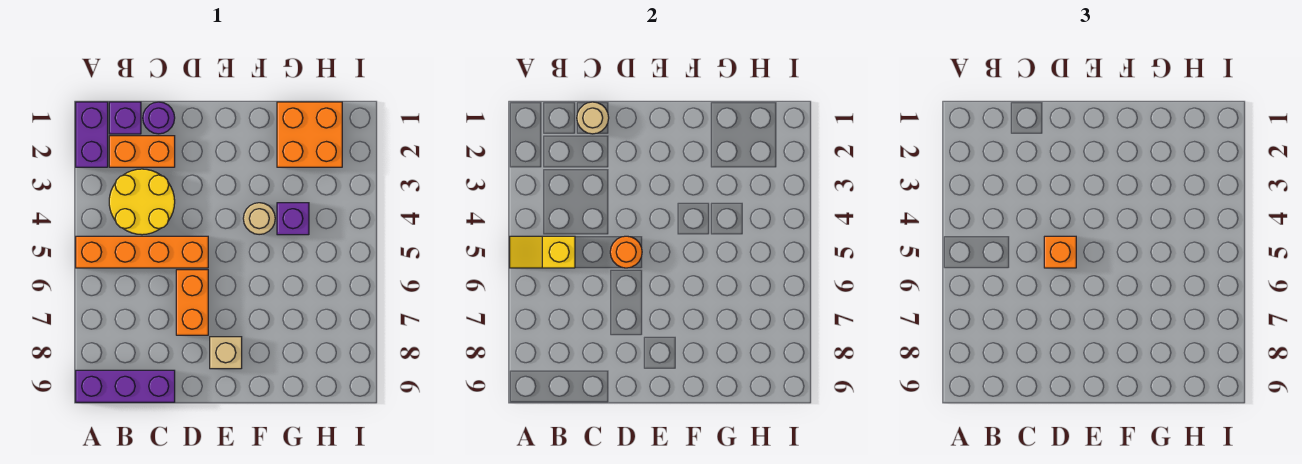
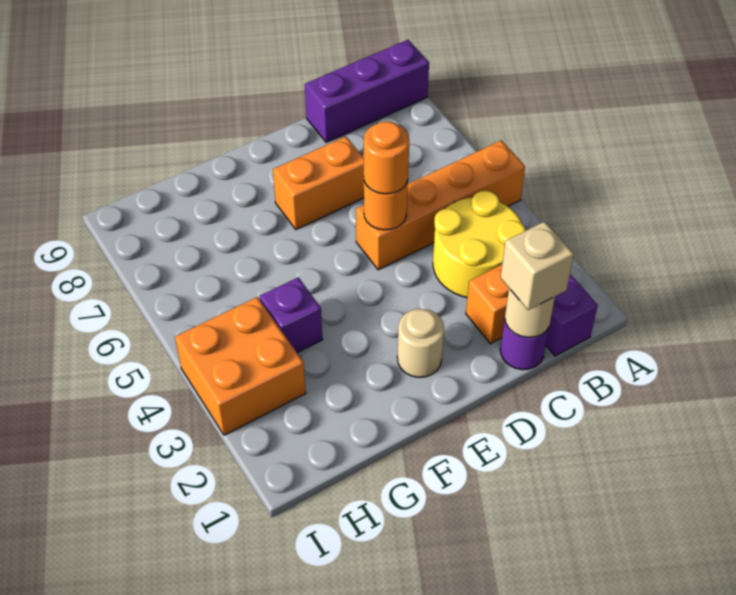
purple 1x2 brick [76,102,108,167] -> none
yellow 1x2 slope [510,236,575,268] -> none
orange 1x1 brick [1044,236,1076,268] -> orange 1x1 round brick [364,121,409,194]
orange 1x2 brick [176,270,208,335] -> orange 1x2 brick turned to [273,136,364,229]
tan 1x1 brick [210,337,242,369] -> tan 1x1 brick moved to [501,222,574,310]
tan 1x1 round brick [243,203,275,235] -> tan 1x1 round brick moved to [397,309,444,377]
orange 2x2 brick [277,102,342,167] -> orange 2x2 brick moved to [175,297,306,435]

